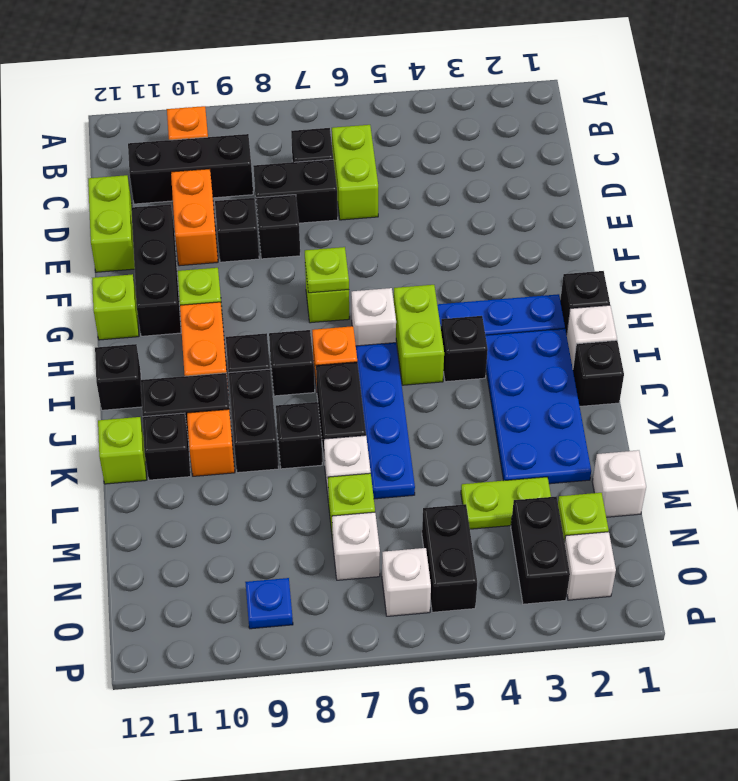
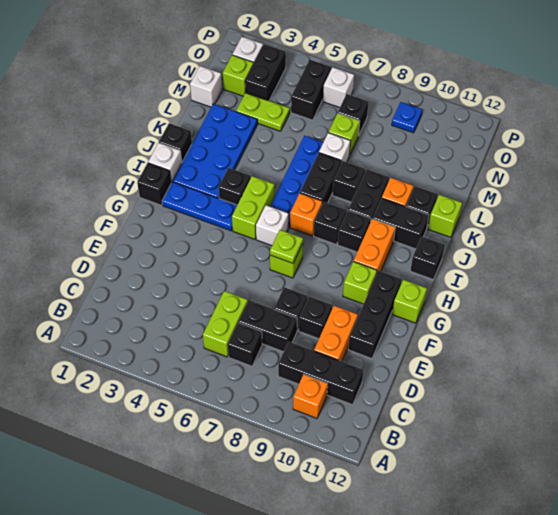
lime 1x2 brick [88,175,135,272] -> none
white 1x1 brick [332,512,380,580] -> black 1x1 brick [338,94,369,136]

